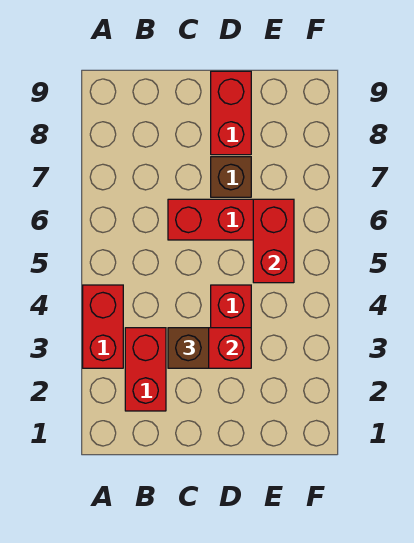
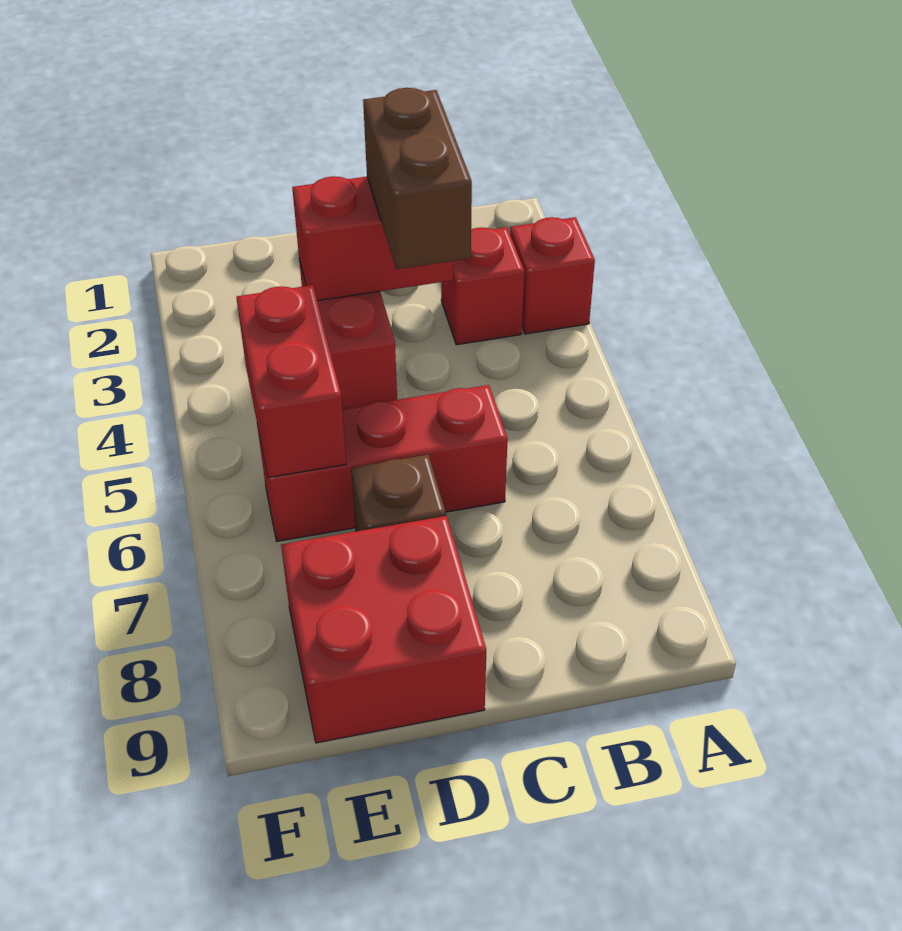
red 1x2 brick [83,285,123,368] -> red 1x1 brick [510,217,595,334]
red 1x2 brick [125,328,166,411] -> red 1x1 brick [441,227,524,345]
brown 1x1 brick [168,328,209,368] -> brown 1x2 brick [363,88,472,269]
red 1x2 brick [211,71,251,155] -> red 2x2 brick [281,516,486,743]

